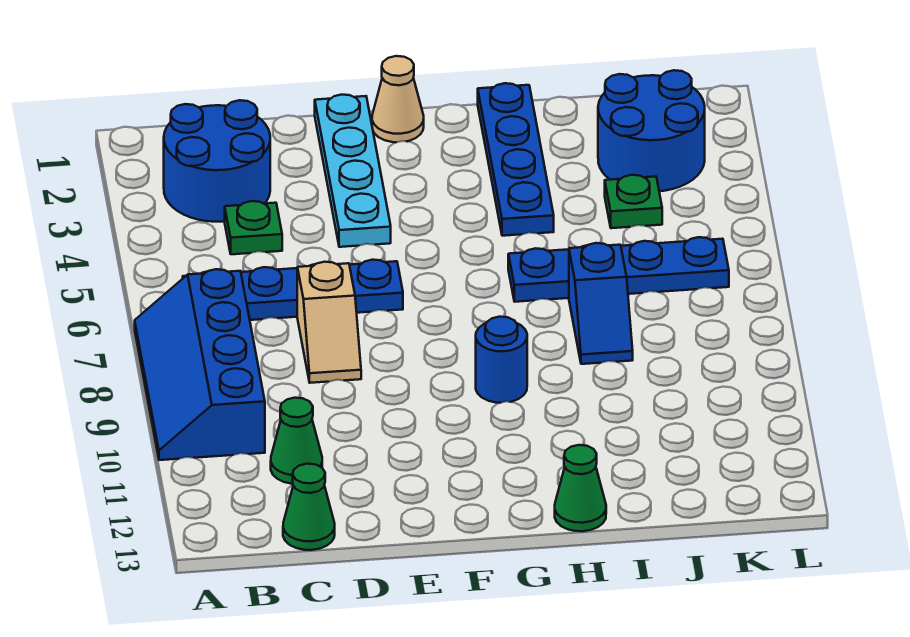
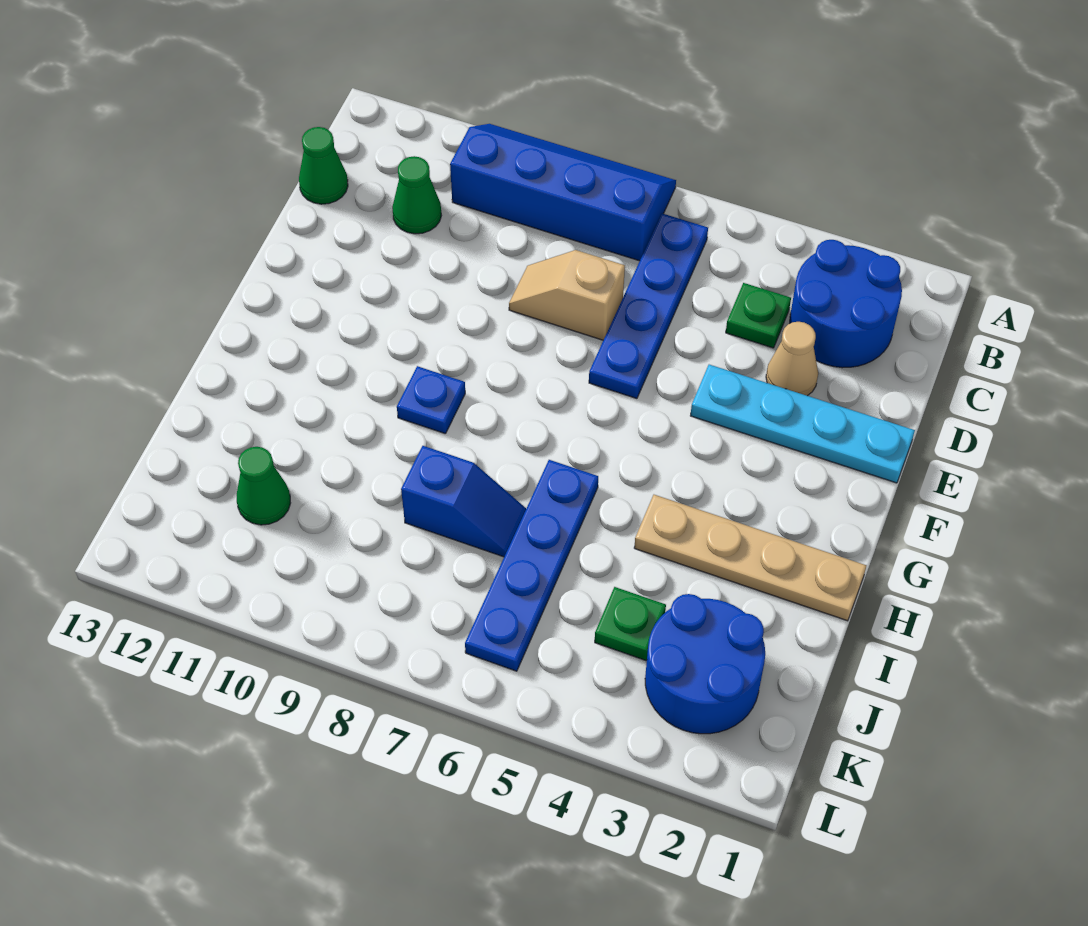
tan 1x1 cone [372,56,424,142] -> tan 1x1 cone moved to [766,322,818,396]
blue 1x1 round brick [476,317,527,403] -> blue 1x1 plate [397,366,465,434]
blue 1x4 plate [478,83,554,236] -> tan 1x4 plate [634,495,866,621]
green 1x1 cone [555,445,606,531] -> green 1x1 cone moved to [237,447,290,525]
blue 1x2 slope [569,243,633,364] -> blue 1x2 slope turned to [401,446,526,557]

